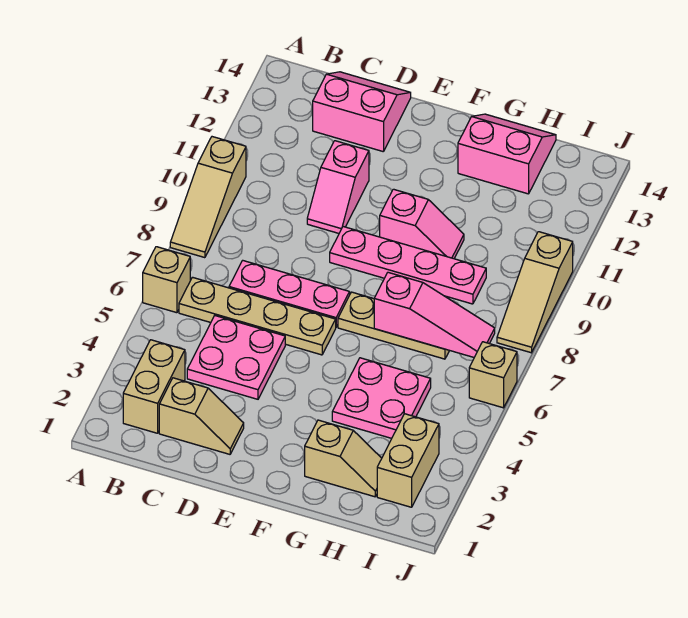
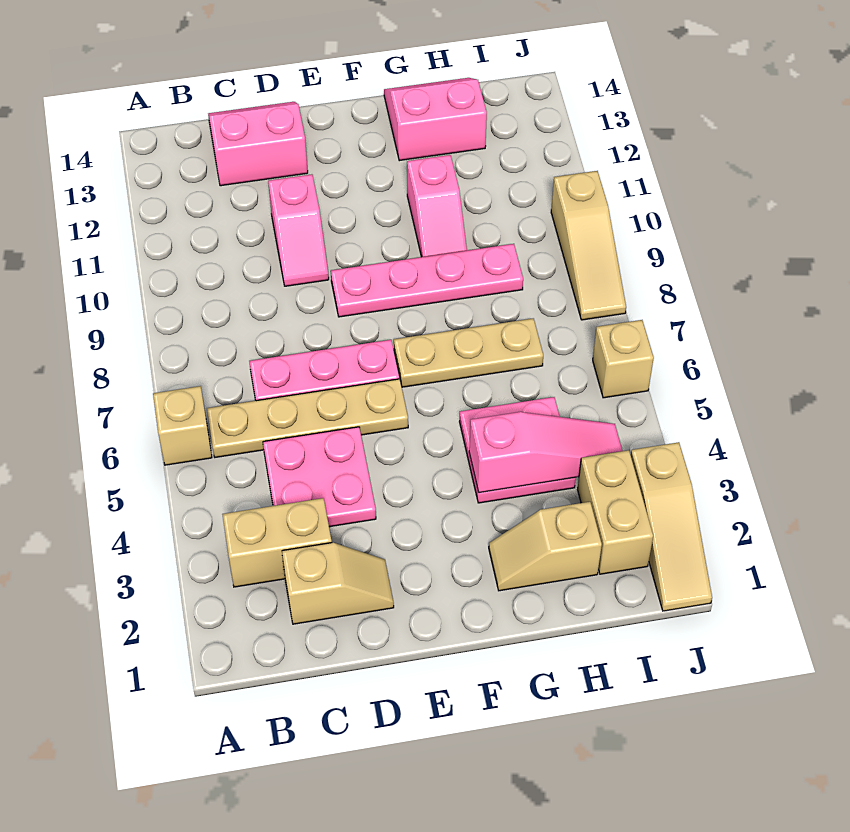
tan 1x3 slope [170,137,246,258] -> tan 1x3 slope moved to [631,442,712,611]
tan 1x2 brick [123,340,185,433] -> tan 1x2 brick turned to [222,498,332,587]
pink 1x2 slope [380,189,464,259] -> pink 1x2 slope turned to [407,155,467,257]
tan 1x2 slope [305,420,382,497] -> tan 1x2 slope turned to [489,502,602,591]
pink 1x3 slope [374,272,495,357] -> pink 1x3 slope moved to [469,412,622,493]

